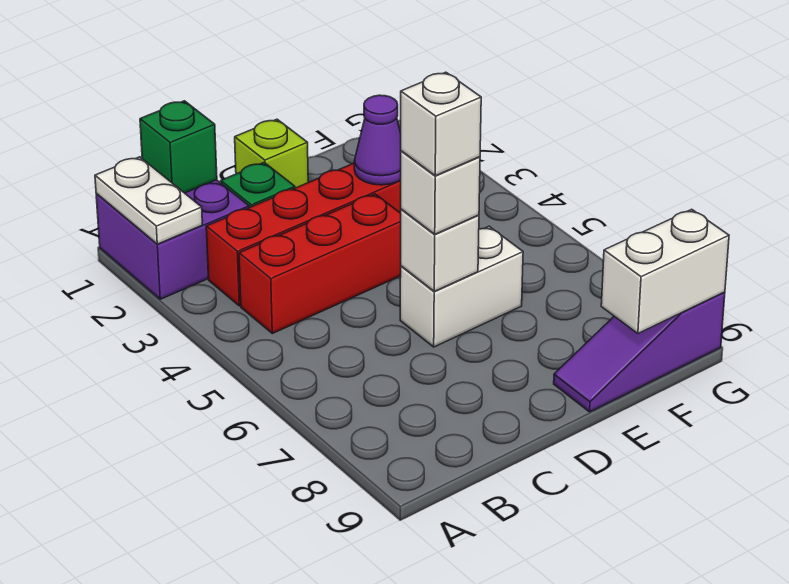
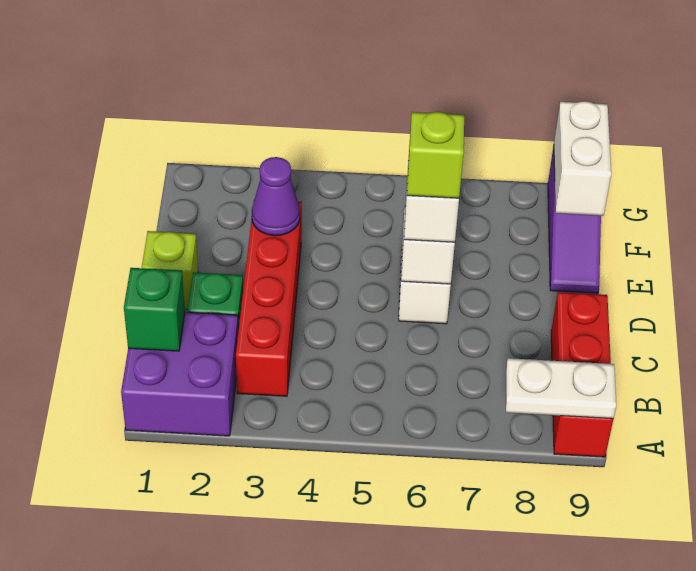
white 1x2 plate [95,157,202,244] -> white 1x2 plate moved to [506,358,616,419]
red 1x3 brick [239,194,401,333] -> red 1x3 brick moved to [551,292,613,457]
white 1x1 brick [401,72,481,176] -> lime 1x1 brick [407,112,464,198]

